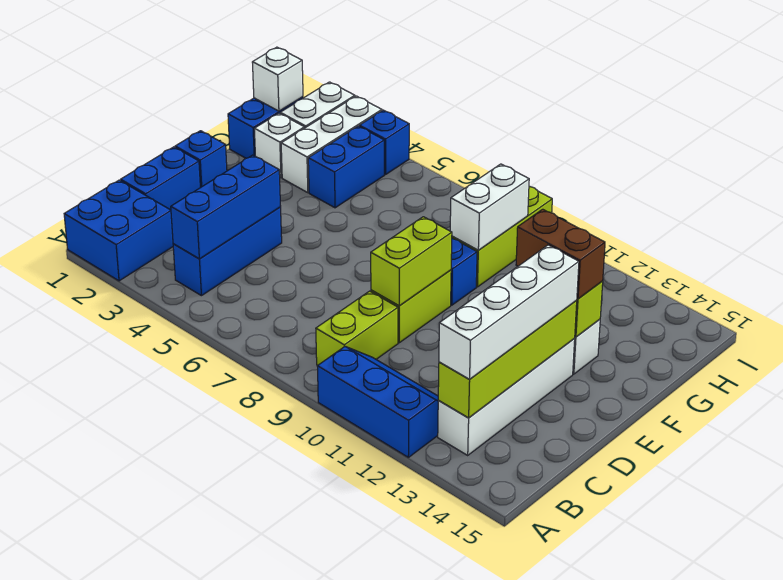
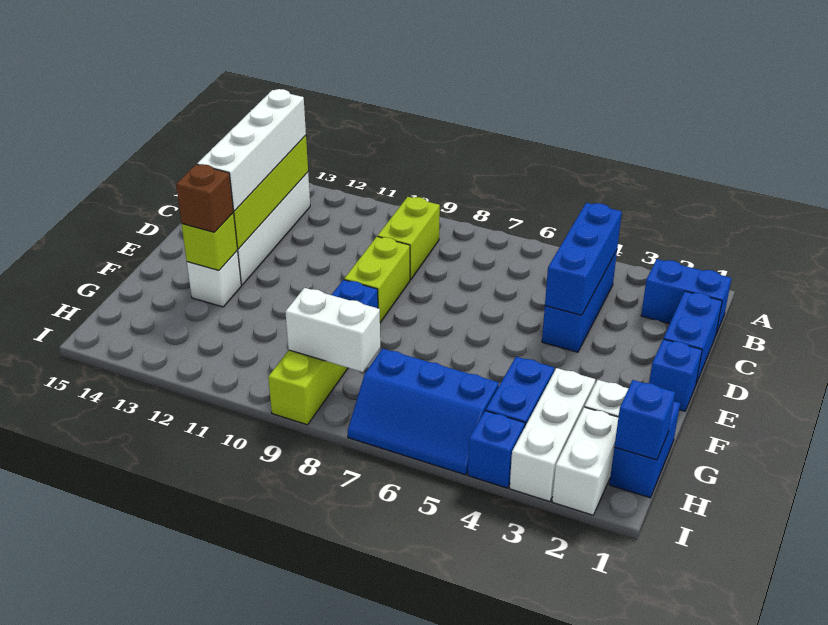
blue 2x2 brick [64,180,173,281] -> blue 1x2 brick [641,259,732,334]
blue 2x3 slope [317,347,439,457] -> blue 2x3 slope moved to [348,348,499,475]
lime 1x2 brick [371,217,452,306] -> none
brown 1x2 brick [516,209,605,299] -> brown 1x1 brick [176,164,233,232]
white 1x2 brick [450,164,529,250] -> white 1x2 brick turned to [285,288,380,372]
white 1x1 brick [252,47,303,111] -> blue 1x1 brick [614,380,675,460]

